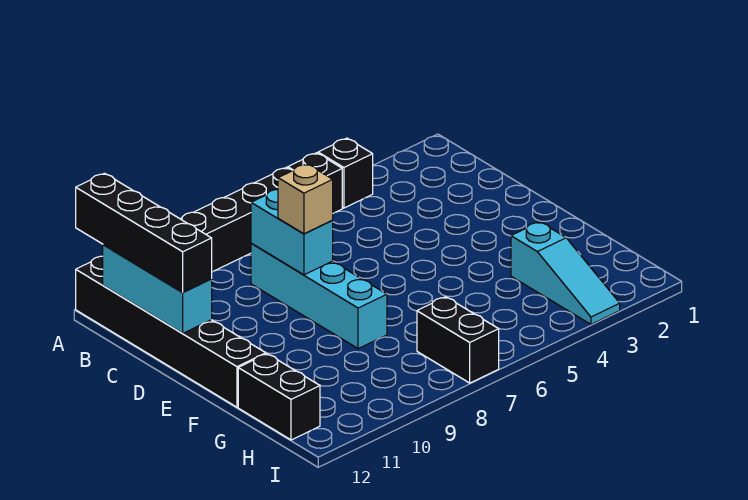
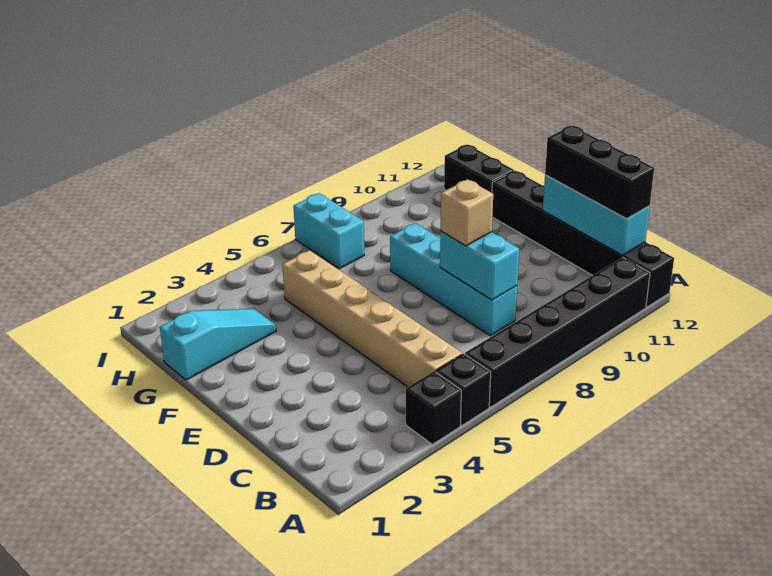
black 1x4 brick [76,173,212,292] -> black 1x3 brick [545,126,654,219]
none -> tan 1x6 brick [282,250,462,387]
cyan 1x3 slope [511,222,620,324] -> cyan 1x3 slope turned to [160,309,276,380]
black 1x2 brick [417,297,499,383] -> cyan 1x2 brick [293,193,364,269]

